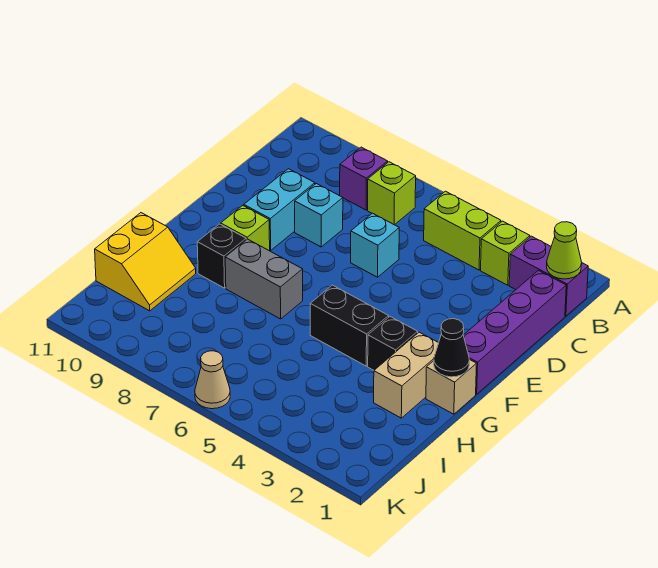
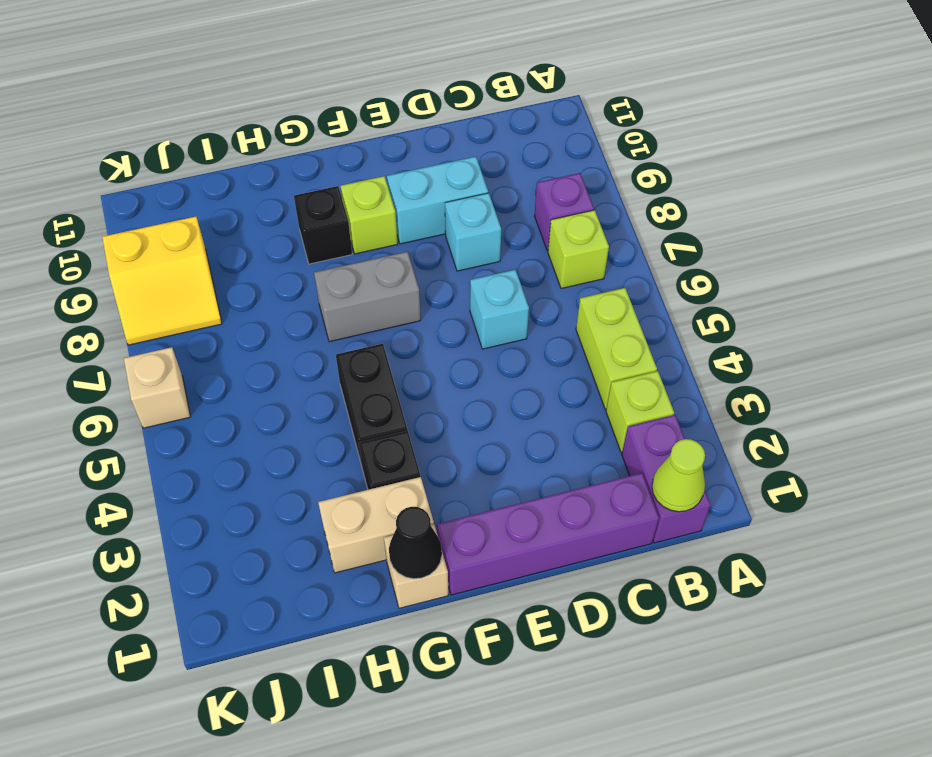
grey 1x2 brick [225,239,303,319] -> grey 1x2 brick turned to [314,252,421,342]
yellow 2x2 slope [95,213,196,311] -> yellow 2x2 slope moved to [102,217,222,345]
tan 1x1 cone [195,351,230,409] -> tan 1x1 brick [124,347,190,428]

